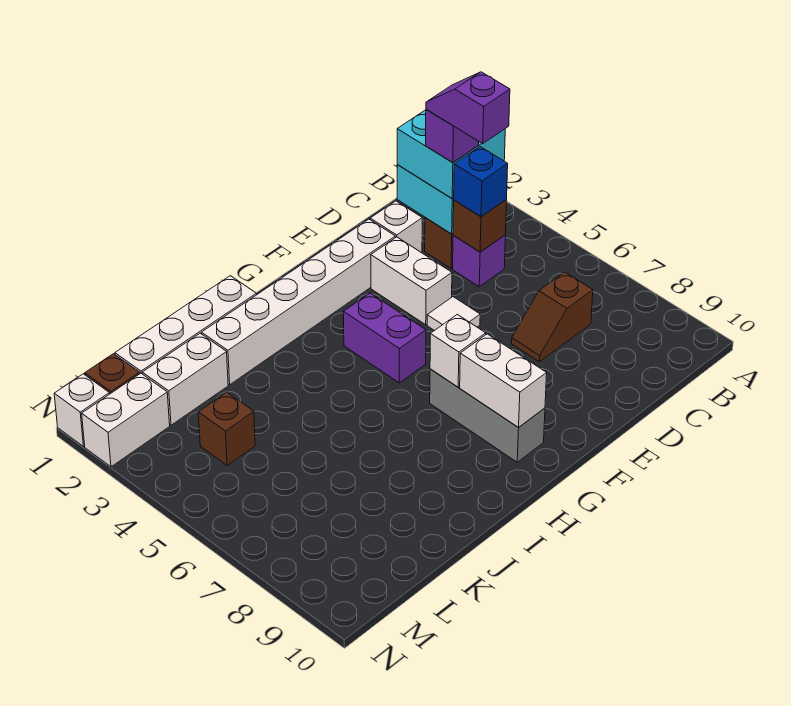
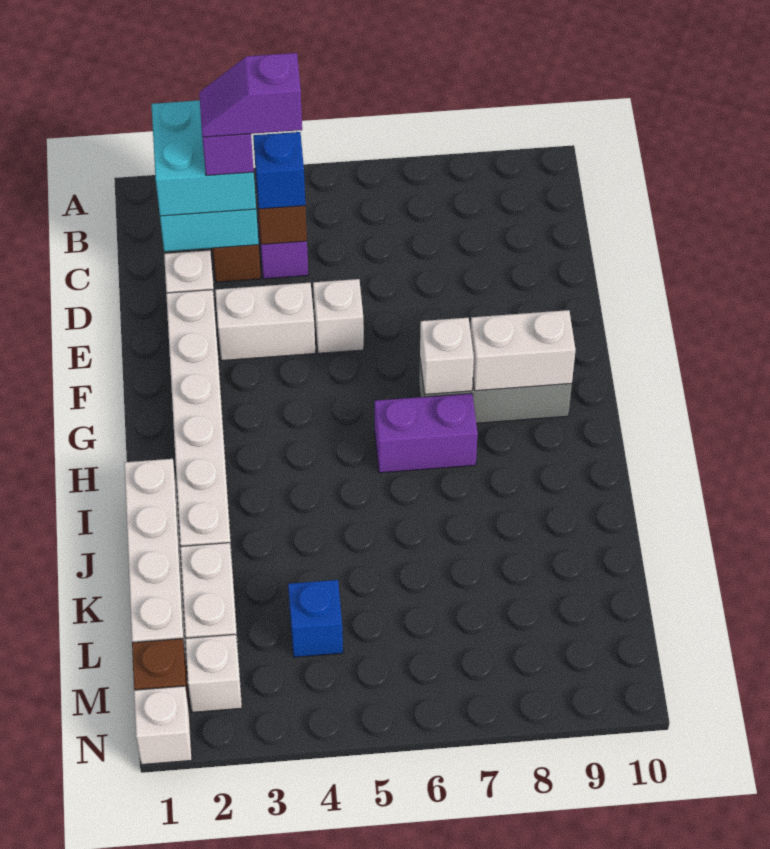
brown 1x2 slope [512,272,593,362] -> none
white 1x1 tile [427,297,480,331] -> white 1x1 brick [313,279,364,353]
purple 1x2 brick [343,293,426,383] -> purple 1x2 brick moved to [375,393,478,473]
brown 1x1 brick [198,392,255,465] -> blue 1x1 brick [288,580,343,657]
white 1x2 brick [82,373,170,467] -> white 1x1 brick [185,634,242,712]

